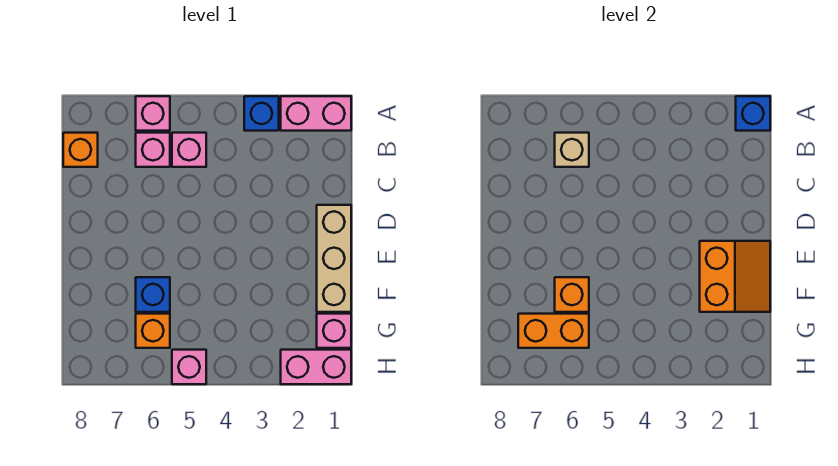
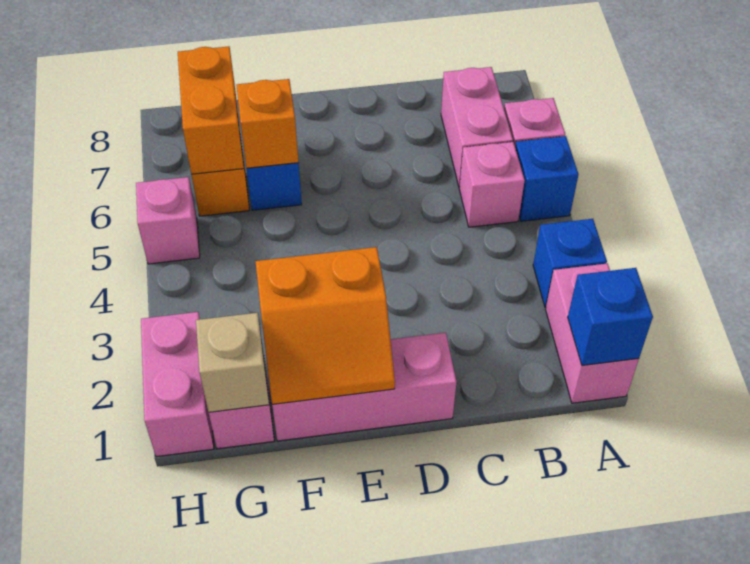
none -> blue 1x1 brick [515,136,578,221]
pink 1x1 brick [136,133,170,167] -> pink 1x2 brick [441,67,513,187]
tan 1x1 brick [555,133,589,167] -> tan 1x1 brick moved to [196,313,269,412]
orange 1x1 brick [63,133,98,167] -> none
tan 1x3 brick [317,205,351,312] -> pink 1x3 brick [272,333,456,441]

